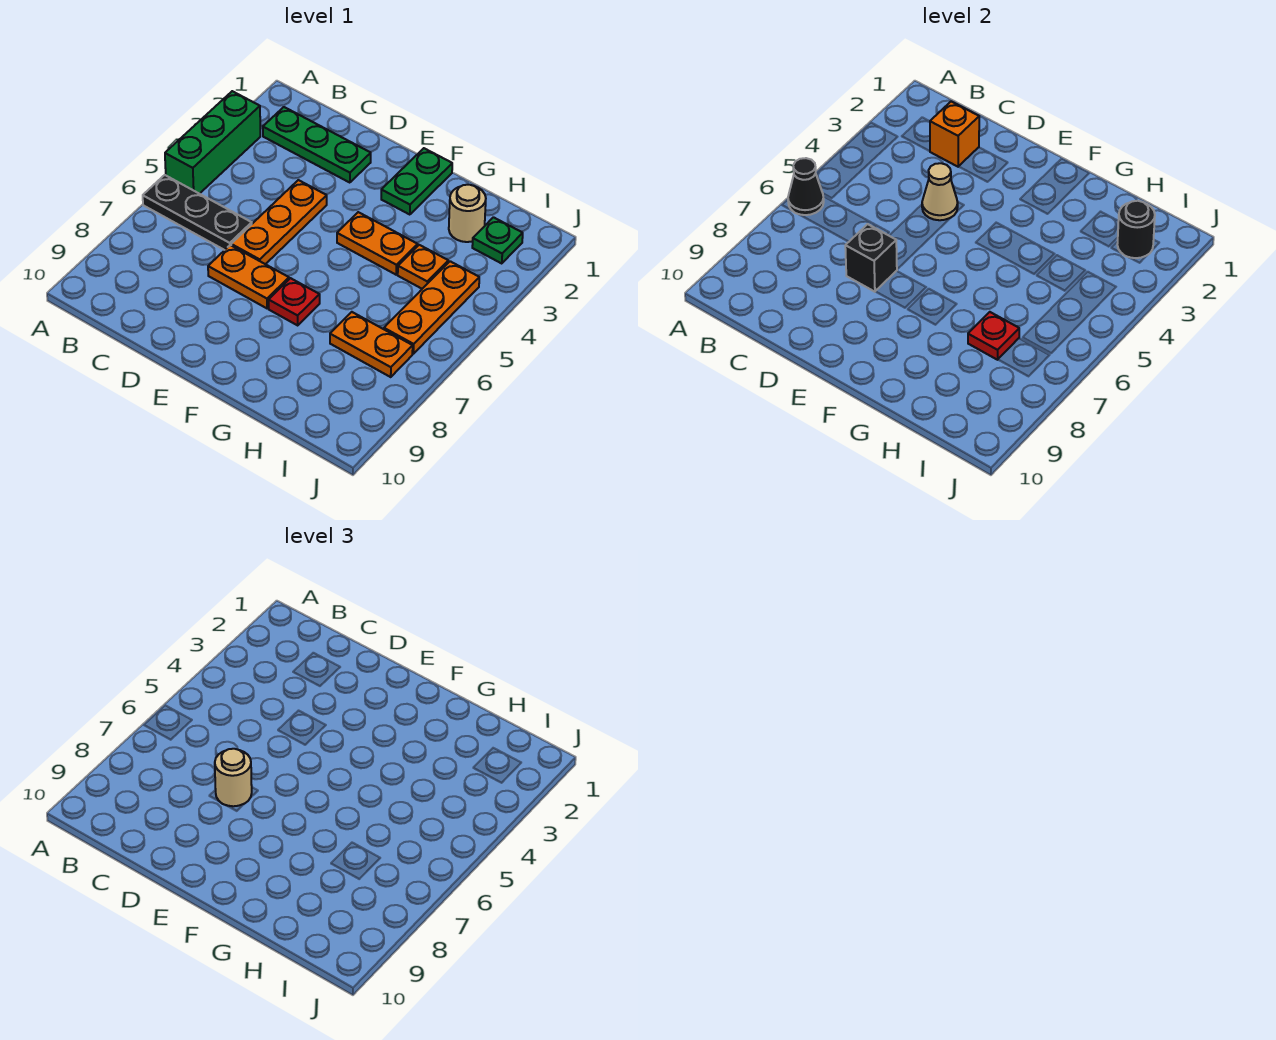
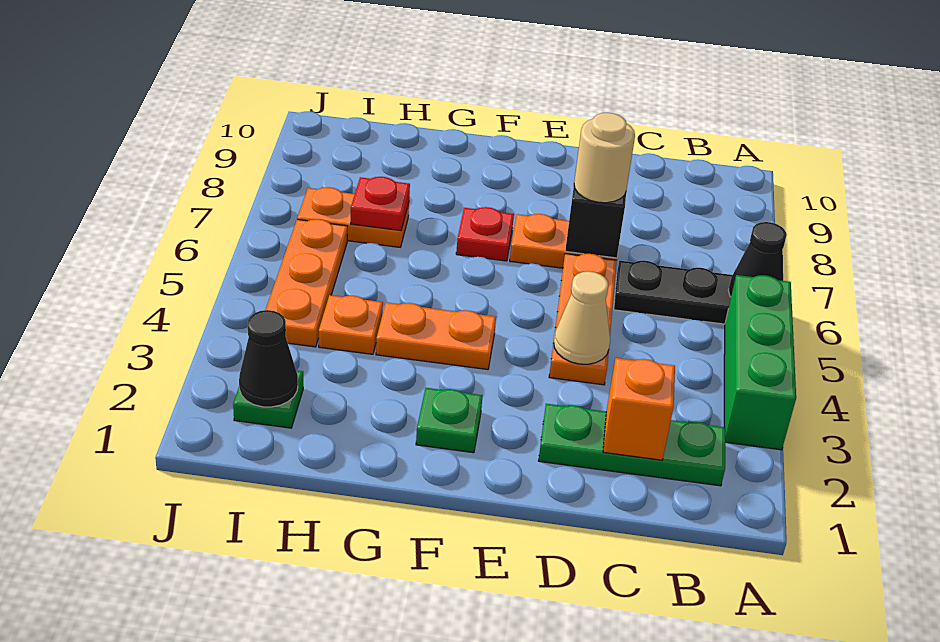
green 1x2 plate [381,148,452,215] -> green 1x1 plate [416,388,483,453]
tan 1x1 round brick [449,185,486,242] -> none
black 1x1 round brick [1117,201,1155,258] -> black 1x1 cone [239,310,298,407]

